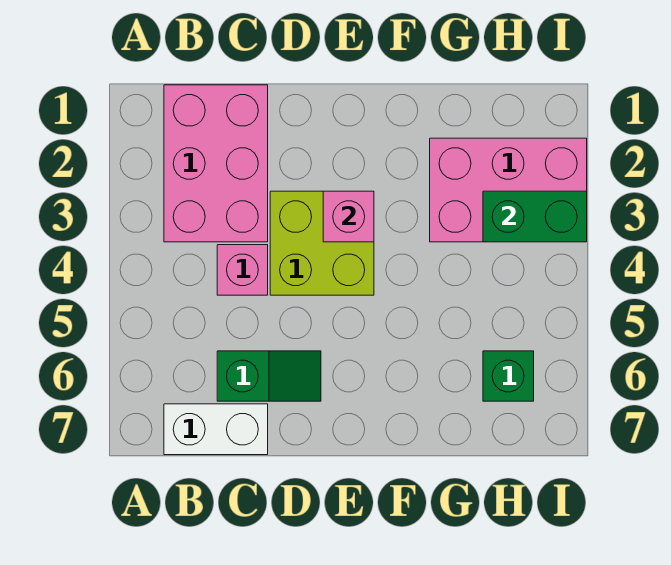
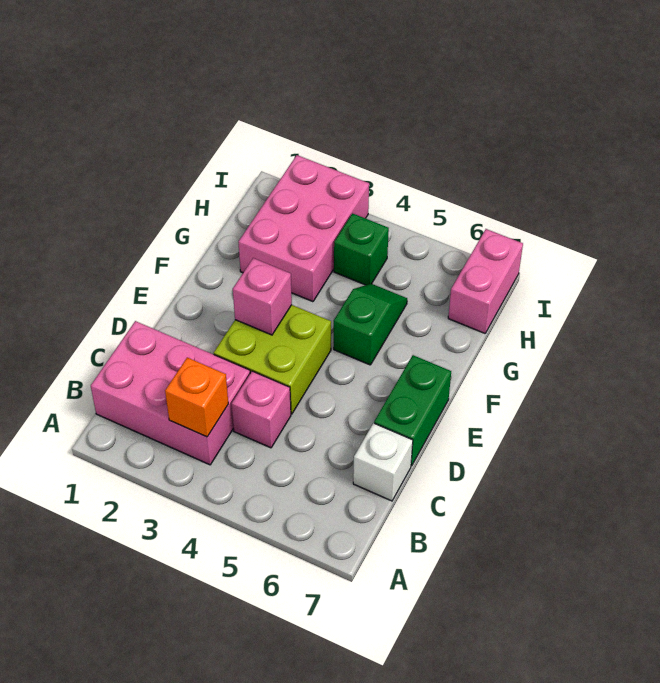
none -> orange 1x1 brick [165,358,228,437]
white 1x2 brick [164,404,268,455] -> white 1x1 brick [353,423,413,501]
green 1x2 slope [217,351,321,401] -> green 1x2 slope moved to [334,284,407,365]
green 1x2 brick [483,191,587,242] -> green 1x2 brick moved to [374,355,451,466]
green 1x1 brick [483,351,534,401] -> green 1x1 brick moved to [334,213,389,285]
none -> pink 1x2 brick [448,229,523,333]

